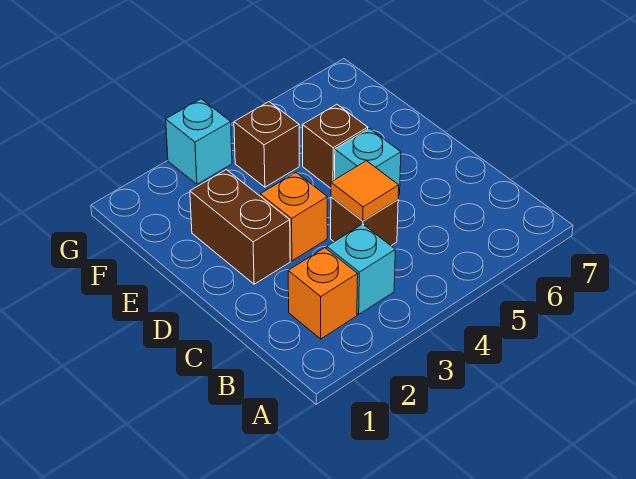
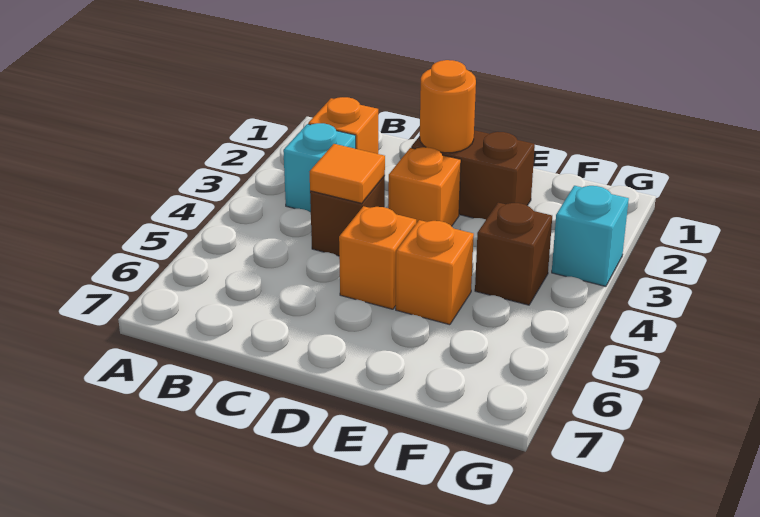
none -> orange 1x1 round brick [420,60,476,153]
cyan 1x1 brick [335,128,401,195] -> orange 1x1 brick [339,206,416,309]
brown 1x1 brick [302,104,368,188] -> orange 1x1 brick [396,220,474,325]

